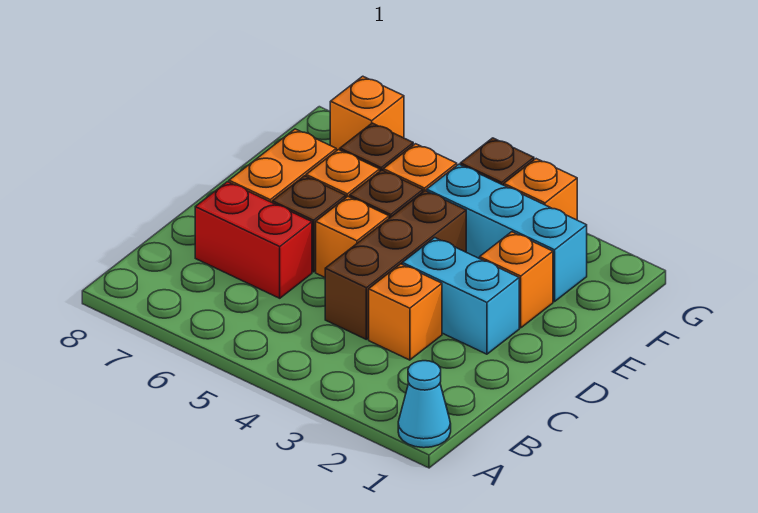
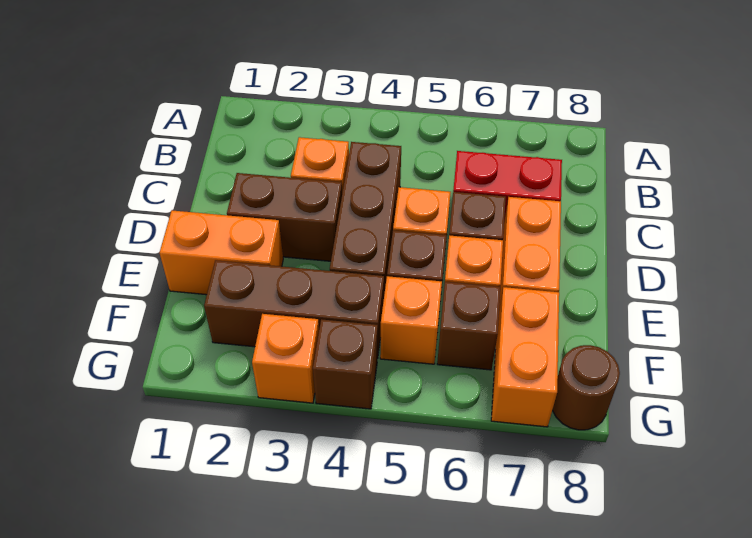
cyan 1x1 cone [398,361,451,448] -> none
cyan 1x2 brick [402,238,519,354] -> brown 1x2 brick [227,173,342,261]
orange 1x1 brick [480,232,553,328] -> orange 1x2 brick [160,210,283,295]
cyan 1x3 brick [427,164,587,302] -> brown 1x3 brick [204,260,384,358]
orange 1x1 brick [330,76,404,151] -> orange 1x2 brick [491,287,559,427]
none -> brown 1x1 round brick [552,345,620,430]

